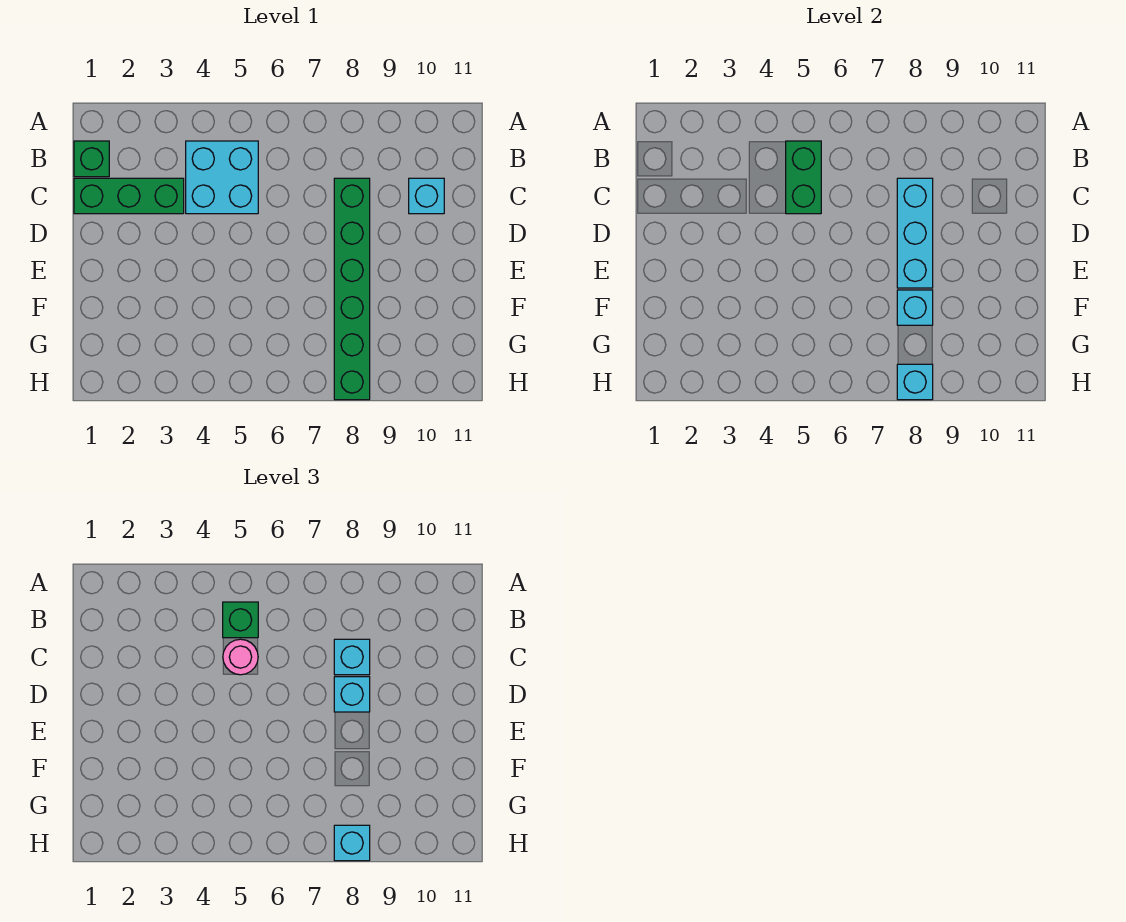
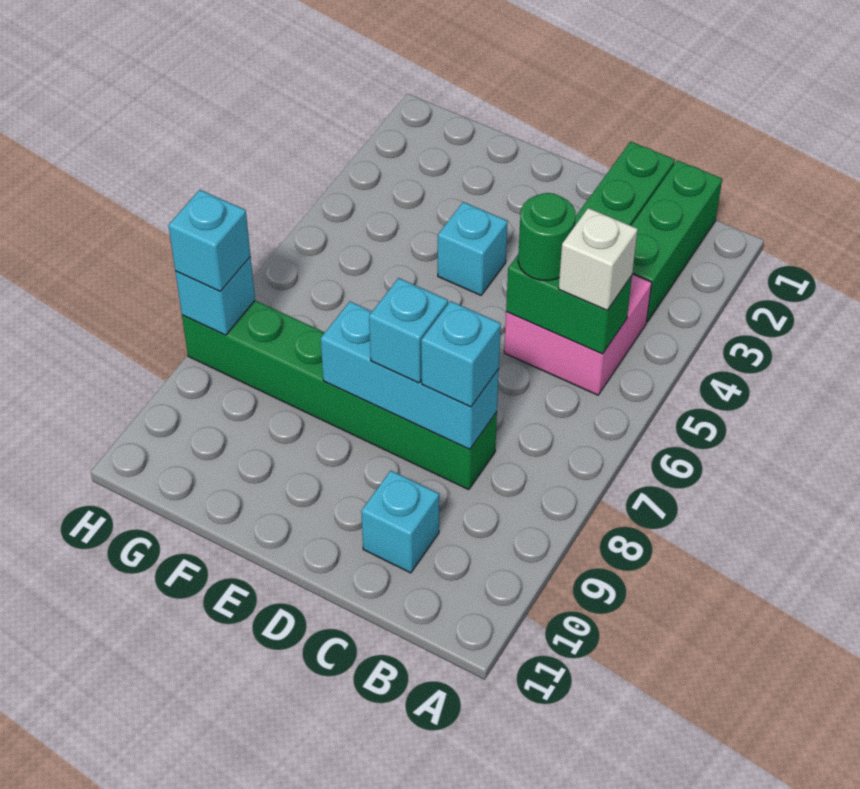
green 1x1 brick [74,141,109,177] -> green 1x3 brick [631,160,722,322]
cyan 2x2 brick [186,141,258,214] -> pink 2x2 brick [504,274,652,395]
green 1x1 brick [223,602,258,638] -> white 1x1 brick [559,208,638,310]
pink 1x1 round brick [223,639,258,675] -> green 1x1 round brick [518,193,576,281]
cyan 1x1 brick [897,290,933,325] -> cyan 1x1 brick moved to [438,202,508,295]

